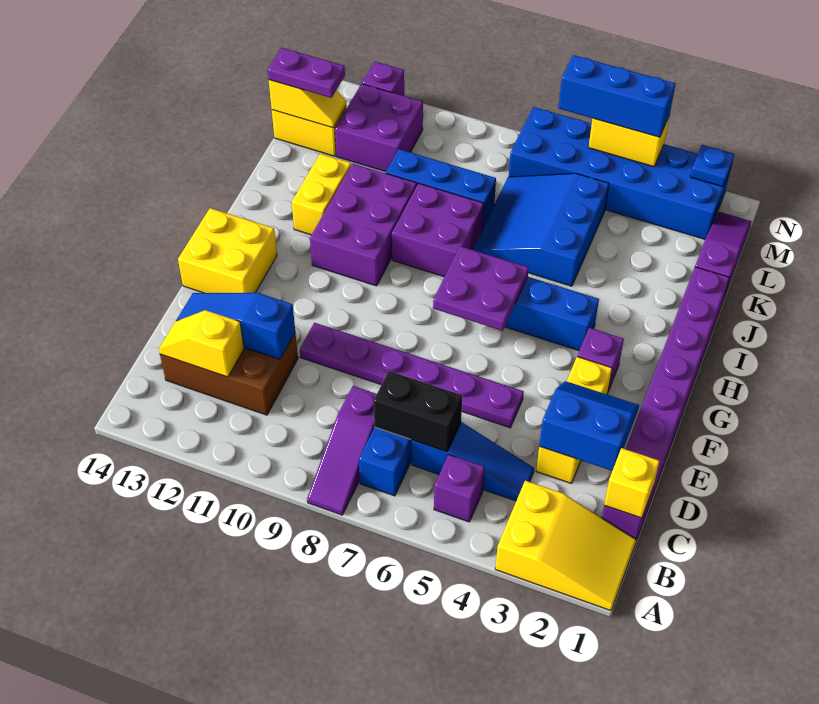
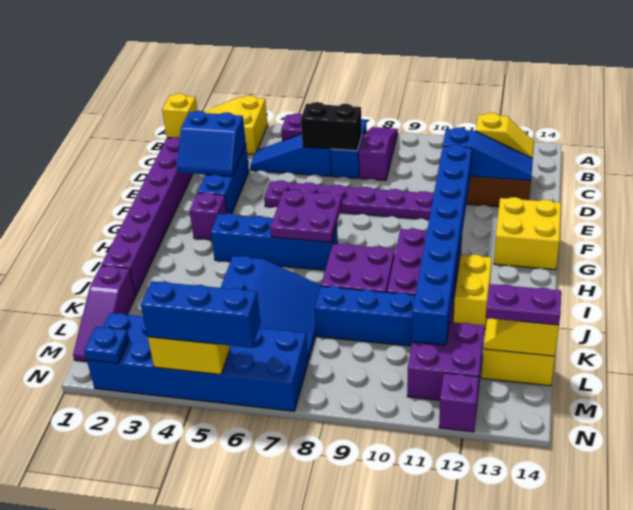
yellow 1x3 brick [536,357,612,484] -> blue 1x3 brick [198,145,249,214]
none -> blue 1x8 brick [412,145,472,345]

